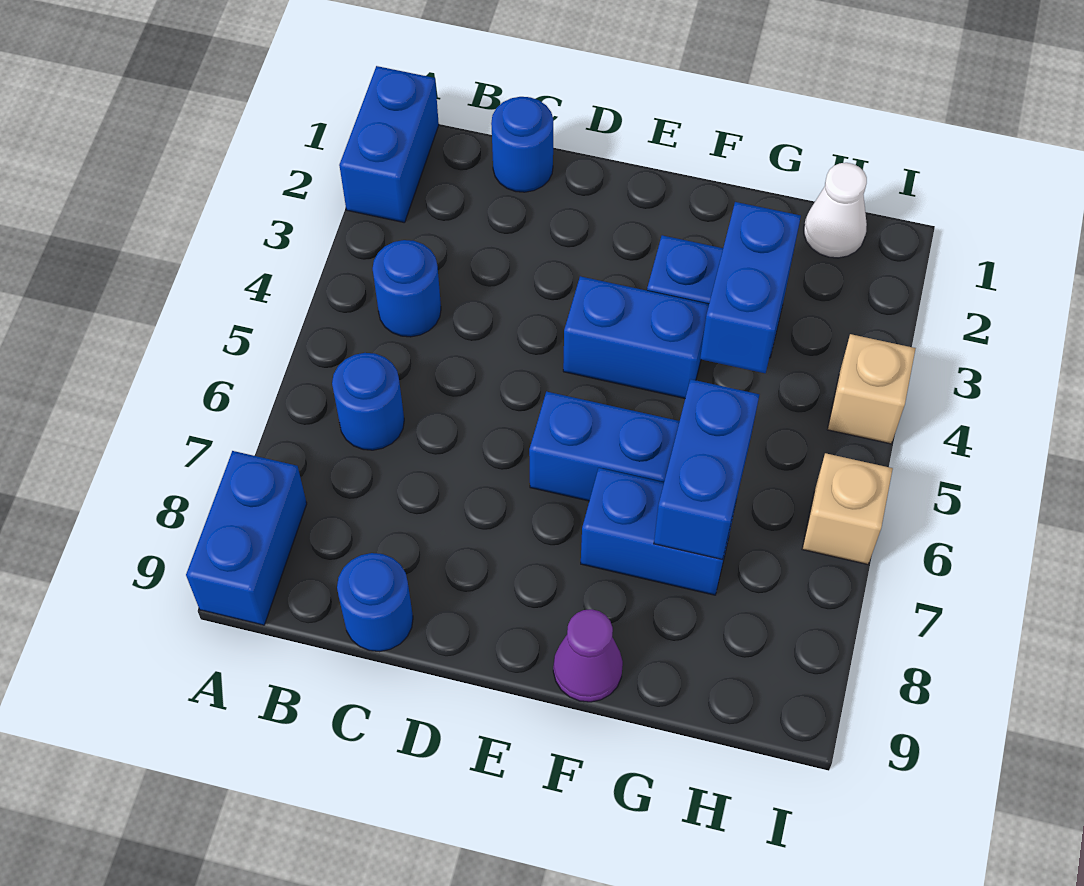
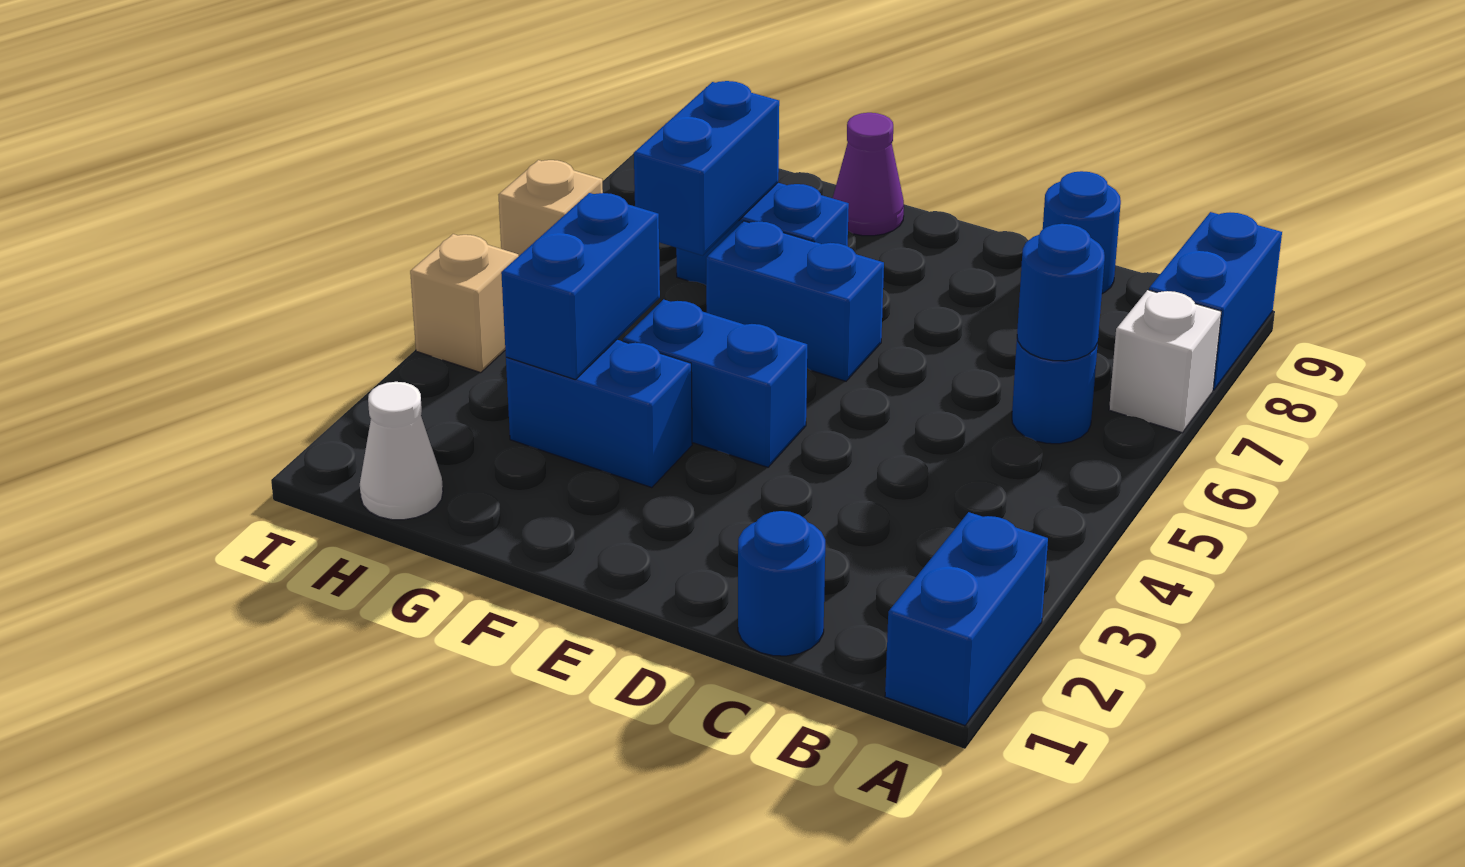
none -> white 1x1 brick [1109,290,1221,433]
blue 1x1 round brick [373,240,441,337] -> blue 1x1 round brick moved to [1017,224,1105,361]

